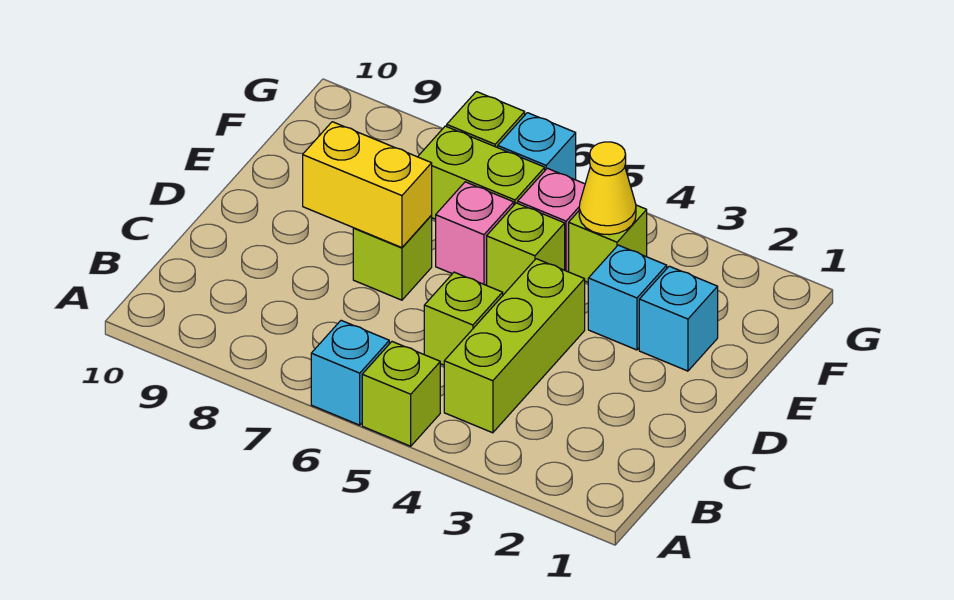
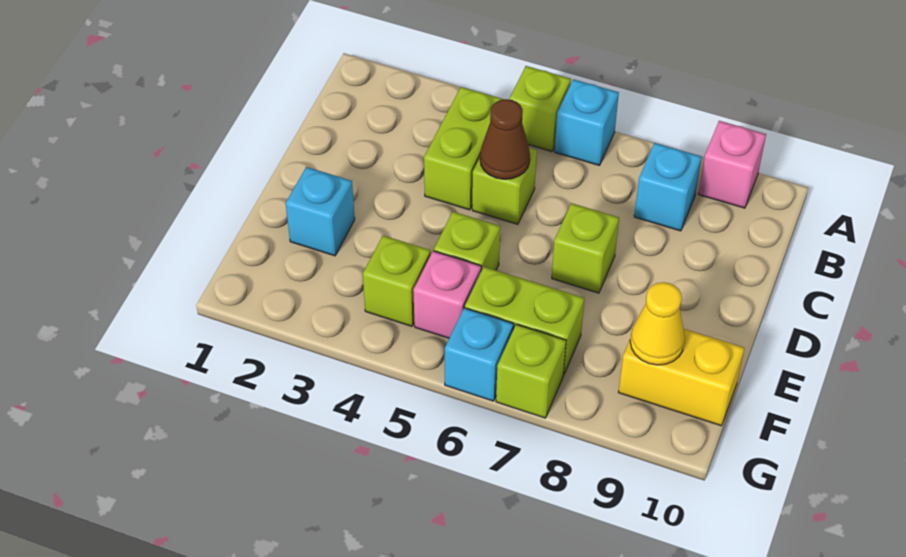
lime 1x3 brick [444,259,585,433] -> lime 1x2 brick [424,87,504,210]
none -> brown 1x1 cone [480,99,530,179]
yellow 1x2 brick [303,122,432,248] -> yellow 1x2 brick moved to [618,329,744,426]
cyan 1x1 brick [588,245,667,350] -> cyan 1x1 brick moved to [634,143,702,231]
pink 1x1 brick [436,182,514,285] -> pink 1x1 brick moved to [698,121,766,208]
yellow 1x1 cone [579,142,636,235] -> yellow 1x1 cone moved to [630,282,685,365]

